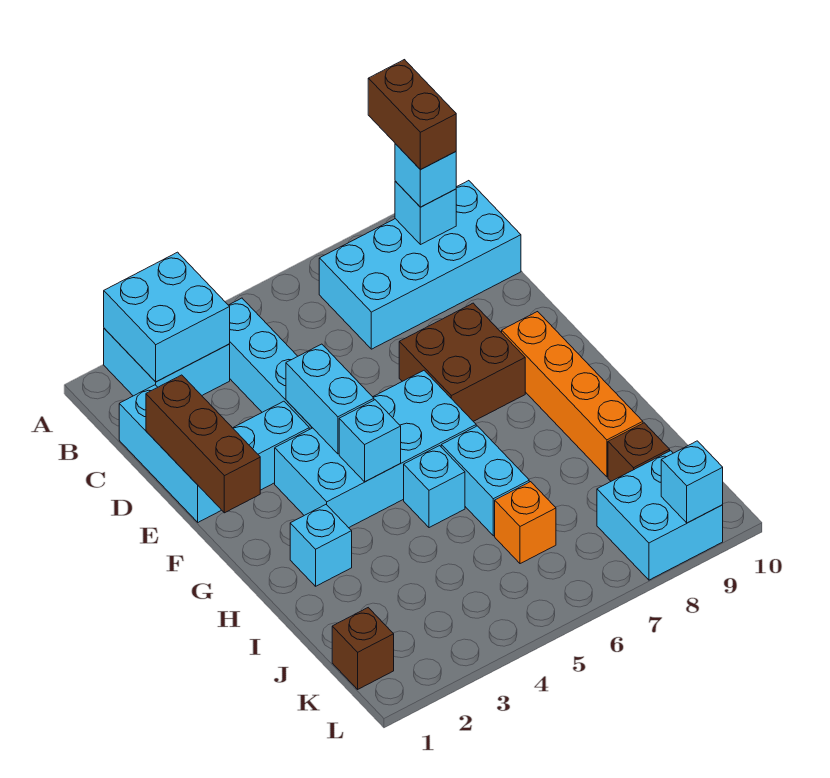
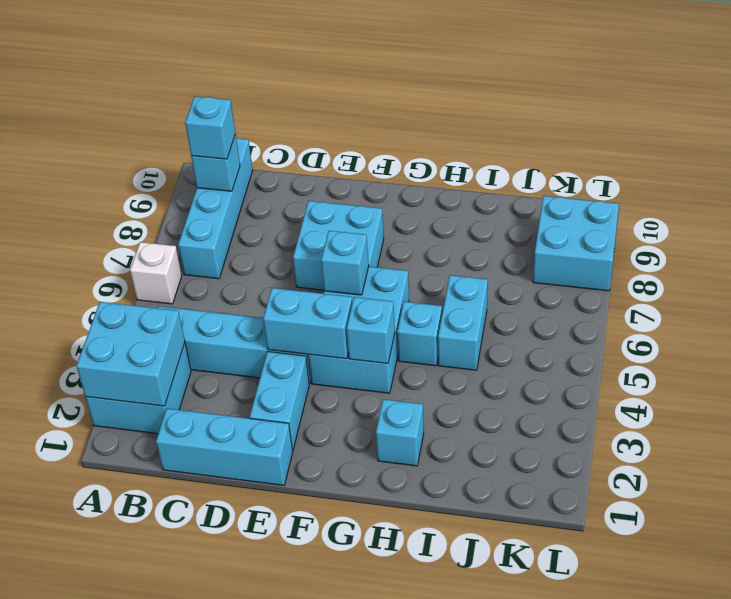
none -> white 1x1 brick [130,242,182,304]
brown 1x2 brick [368,60,456,169] -> none
cyan 2x4 brick [319,181,521,349] -> cyan 1x4 brick [178,138,253,279]
brown 1x3 brick [146,375,260,513] -> none
brown 2x2 brick [399,303,525,421] -> cyan 2x2 brick [293,201,384,290]
cyan 2x4 brick [275,370,476,528] -> cyan 2x3 brick [308,267,409,393]
orange 1x4 brick [502,312,643,477] -> none
cyan 1x2 brick [441,426,529,536] -> cyan 1x2 brick turned to [438,275,488,370]
orange 1x1 brick [495,482,556,564] -> none
brown 1x1 brick [608,423,670,481] -> none
brown 1x1 brick [332,608,394,689] -> none
cyan 1x1 brick [661,441,723,523] -> cyan 1x1 brick moved to [321,231,369,295]

